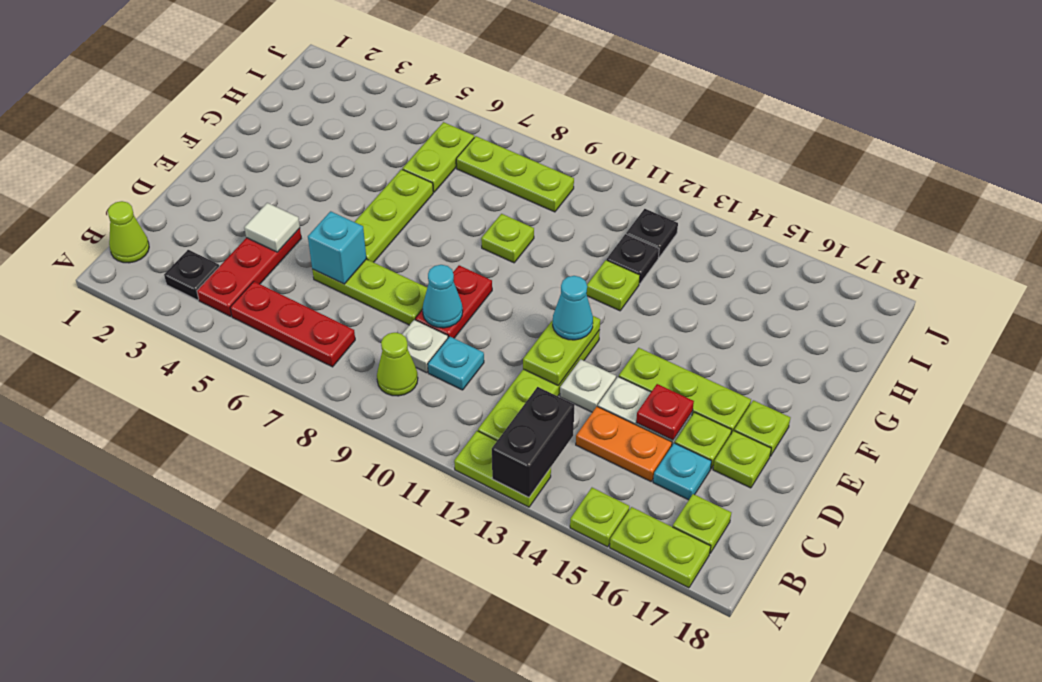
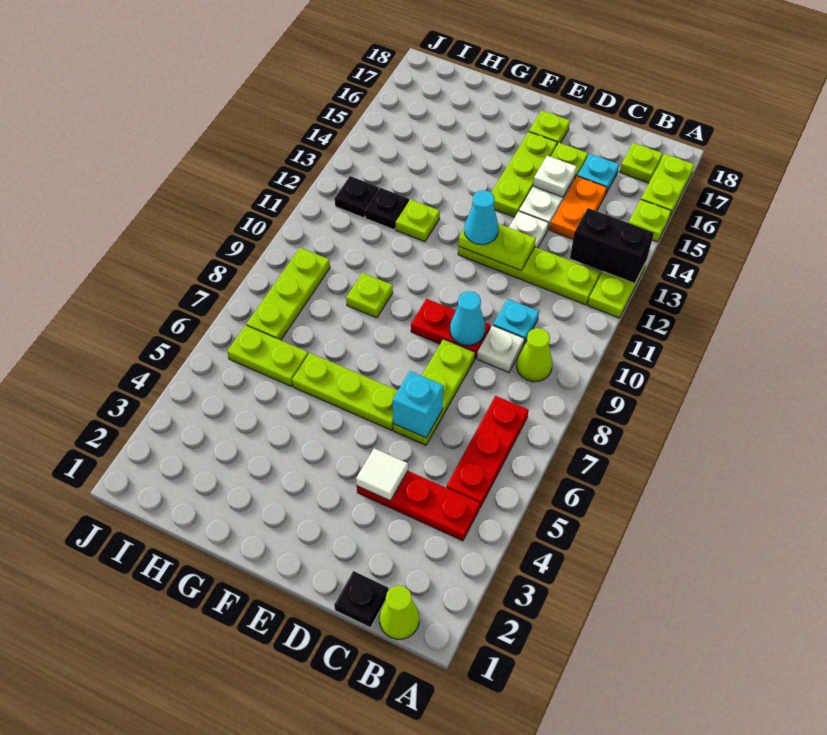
black 1x1 plate [164,250,219,300] -> black 1x1 plate moved to [334,571,389,627]
red 1x1 plate [636,384,694,440] -> white 1x1 plate [533,156,577,197]
lime 1x1 plate [713,431,771,488] -> none

